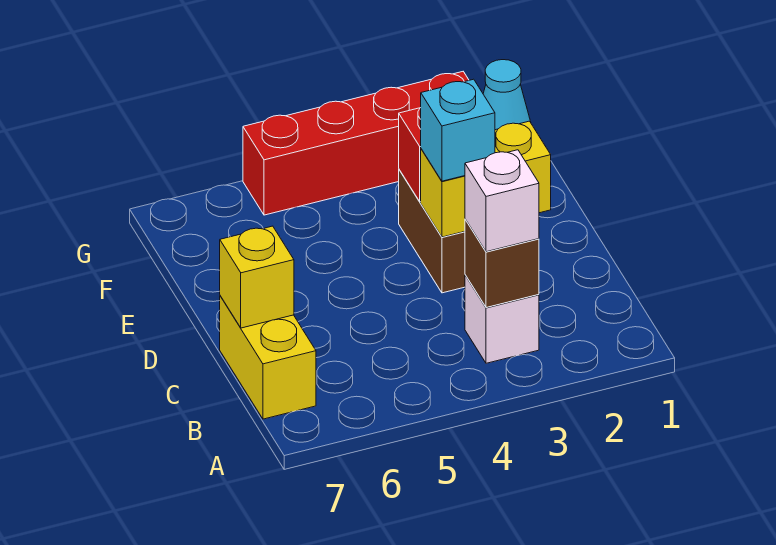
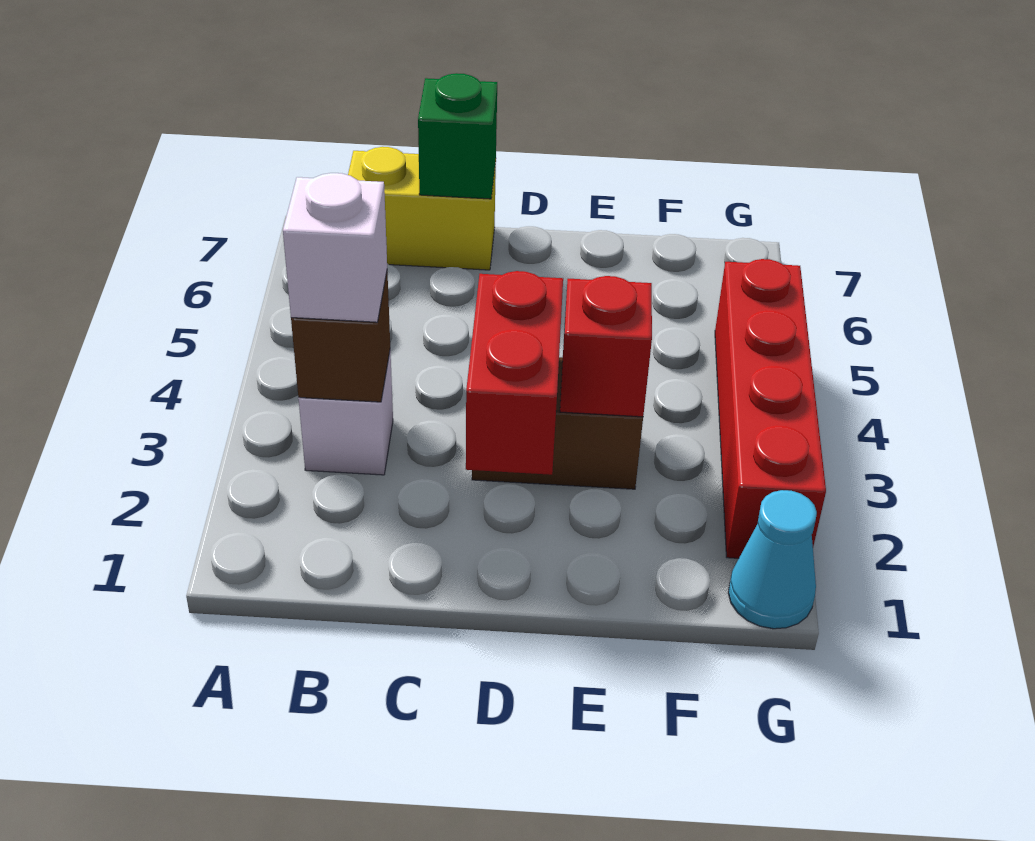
yellow 1x1 brick [220,226,294,328] -> green 1x1 brick [418,73,497,199]
yellow 1x2 brick [421,121,551,237] -> red 1x2 brick [466,271,563,475]
cyan 1x1 brick [421,79,495,181] -> none

